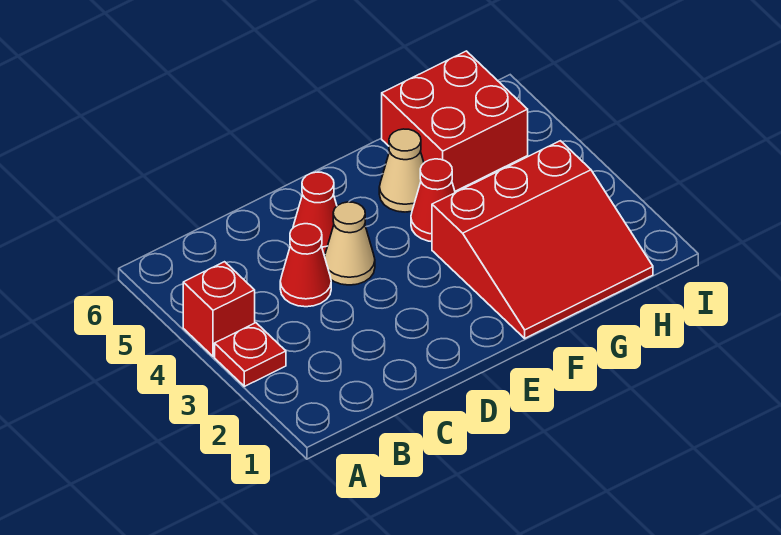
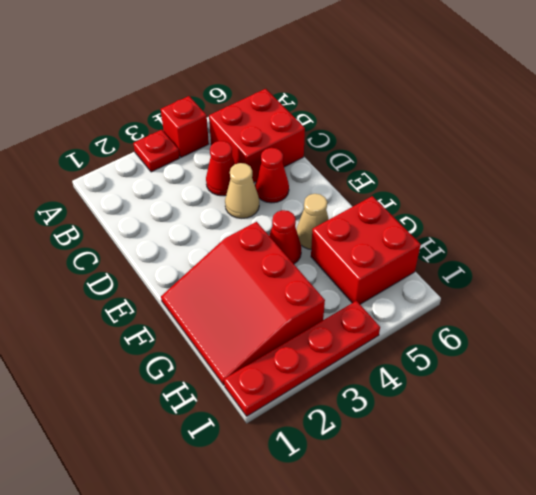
none -> red 2x2 brick [209,89,305,182]
none -> red 1x4 plate [224,301,380,416]

